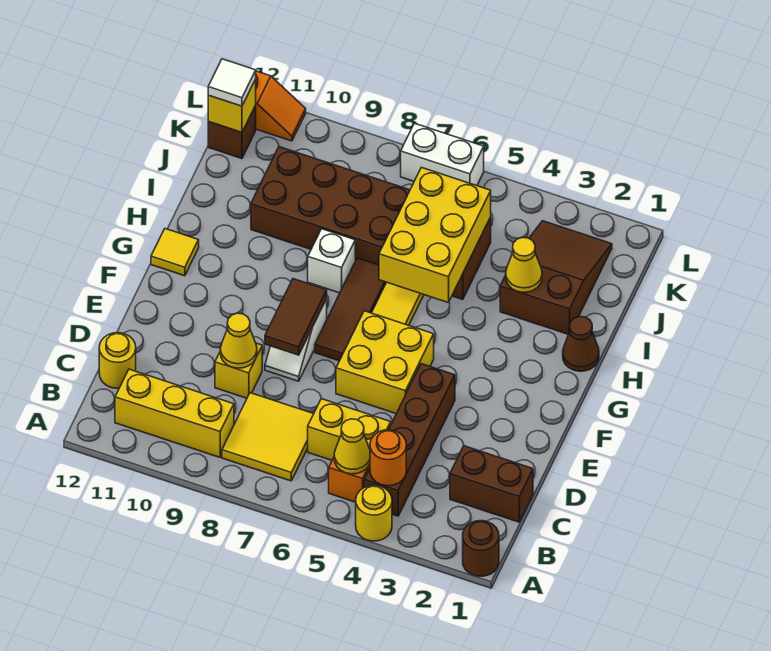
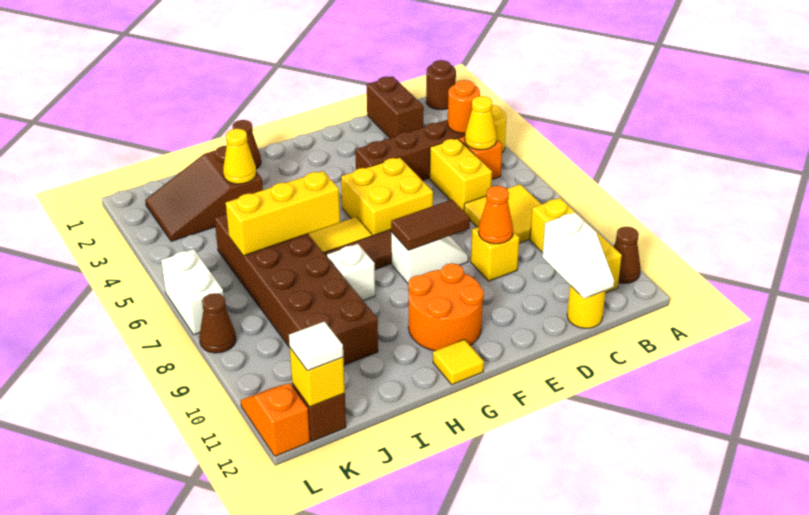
none -> brown 1x1 cone [614,227,641,283]
none -> white 1x2 slope [542,212,614,299]
yellow 1x1 cone [220,313,257,368] -> orange 1x1 cone [478,186,513,244]
none -> orange 2x2 round brick [408,263,484,351]
yellow 2x3 brick [379,167,491,302] -> yellow 1x3 brick [226,171,340,256]
none -> brown 1x1 cone [199,293,236,353]

